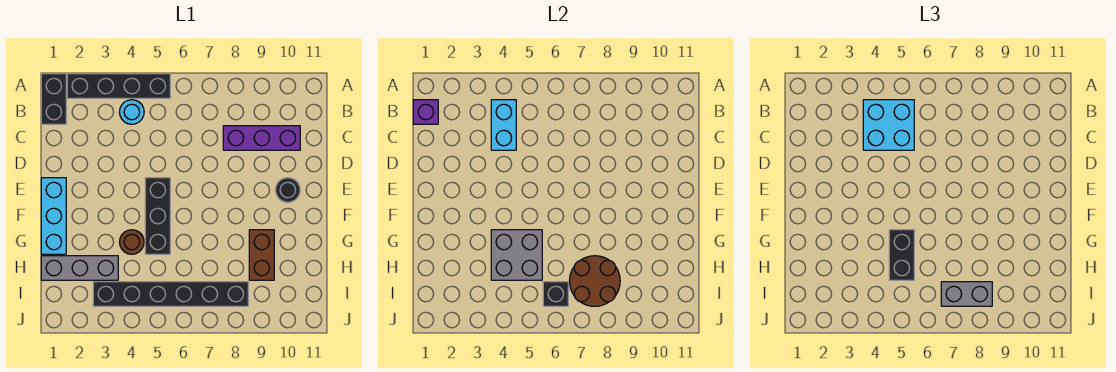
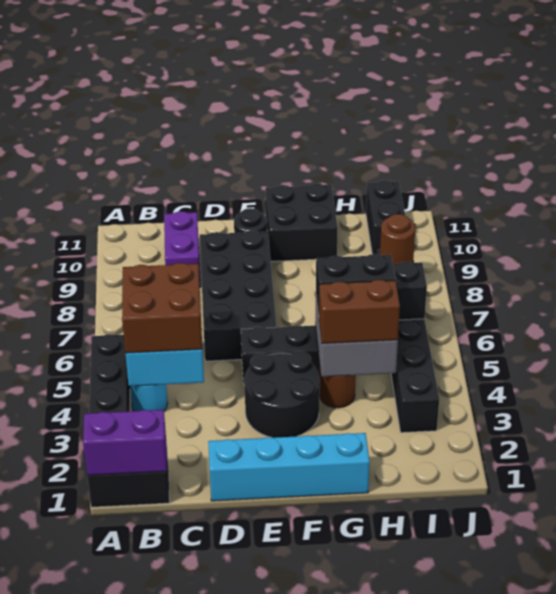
purple 1x1 brick [413,100,438,124] -> purple 1x2 brick [83,410,167,475]
cyan 2x2 brick [863,100,914,150] -> brown 2x2 brick [122,263,202,353]
purple 1x3 brick [223,126,300,150] -> purple 1x2 brick [164,211,200,284]
none -> black 2x4 brick [200,231,276,361]
cyan 1x3 brick [41,178,66,254] -> cyan 1x4 brick [208,433,370,501]
none -> black 2x2 round brick [245,351,320,438]
none -> black 2x2 brick [266,184,338,261]
brown 1x2 brick [249,230,274,280] -> brown 1x2 brick moved to [319,280,400,344]
grey 1x3 brick [41,256,118,280] -> none
brown 2x2 round brick [569,256,620,306] -> brown 1x1 round brick [380,214,415,264]
grey 1x2 brick [941,282,992,306] -> none
none -> black 1x2 brick [366,181,405,254]

